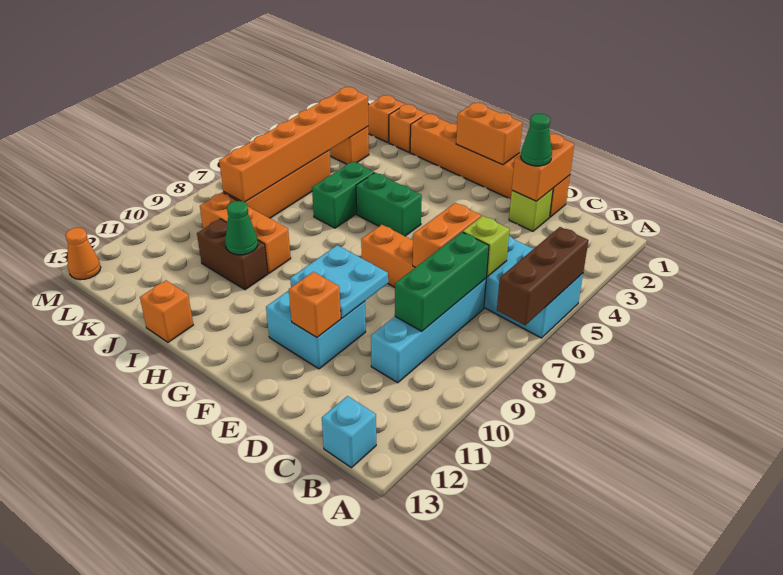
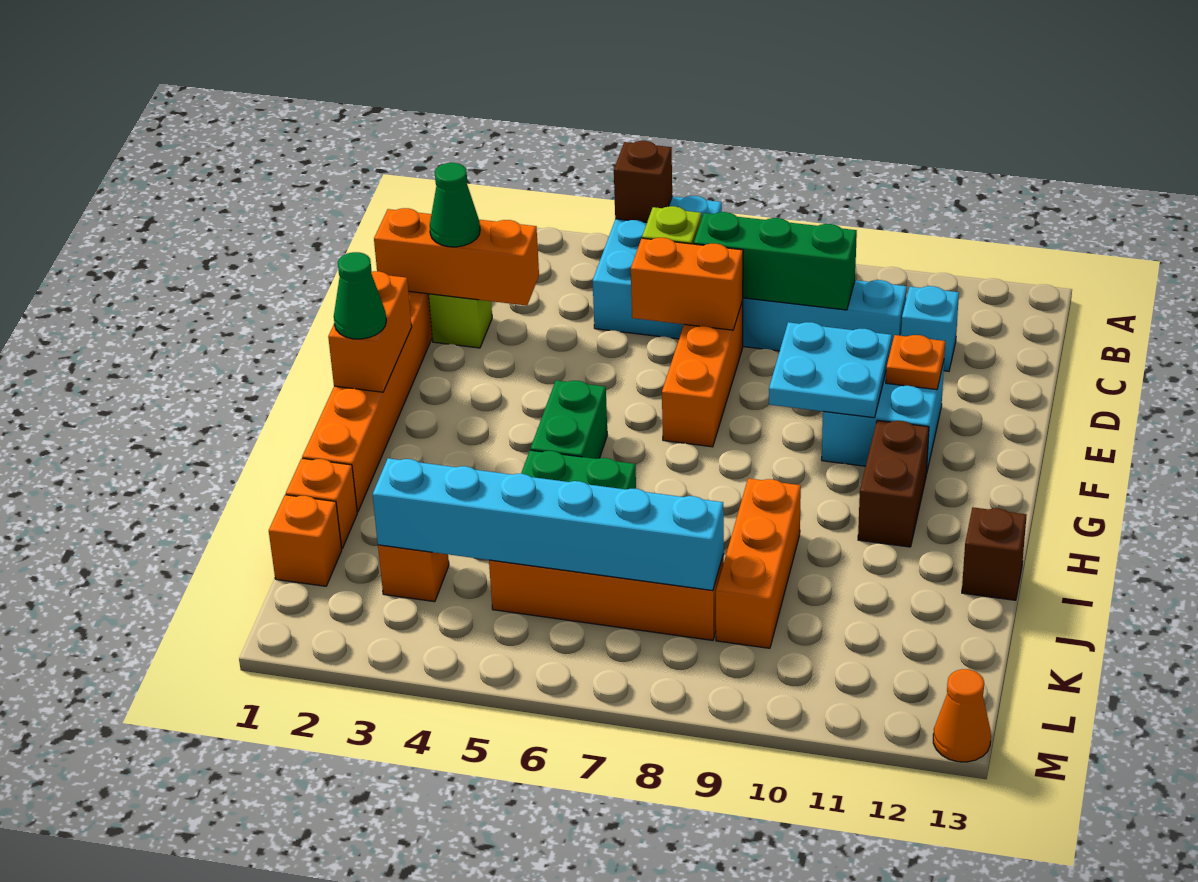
brown 1x3 brick [497,227,589,325] -> brown 1x1 brick [614,141,672,222]
cyan 1x1 brick [322,396,376,468] -> cyan 1x1 brick moved to [901,286,959,371]
orange 1x2 brick [512,134,574,201] -> orange 1x3 brick [374,208,539,305]
orange 1x1 brick [289,272,341,337] -> orange 1x1 plate [886,335,945,390]
brown 1x2 brick [197,219,268,290] -> brown 1x2 brick moved to [858,420,929,547]
green 1x1 cone [225,201,258,255] -> green 1x1 cone moved to [334,252,386,339]
orange 1x1 brick [140,281,193,342] -> brown 1x1 brick [962,507,1027,600]
orange 1x6 brick [219,87,368,202] -> cyan 1x6 brick [373,458,724,591]

